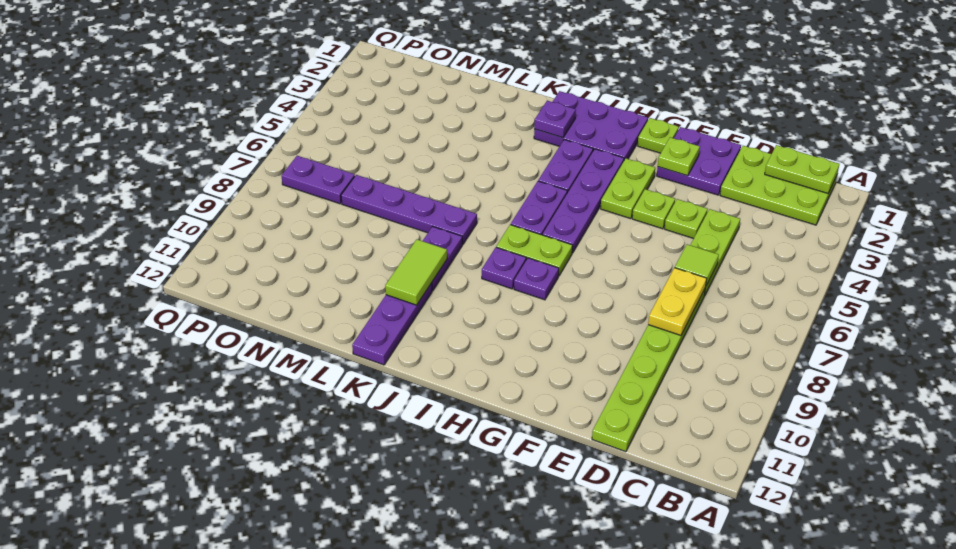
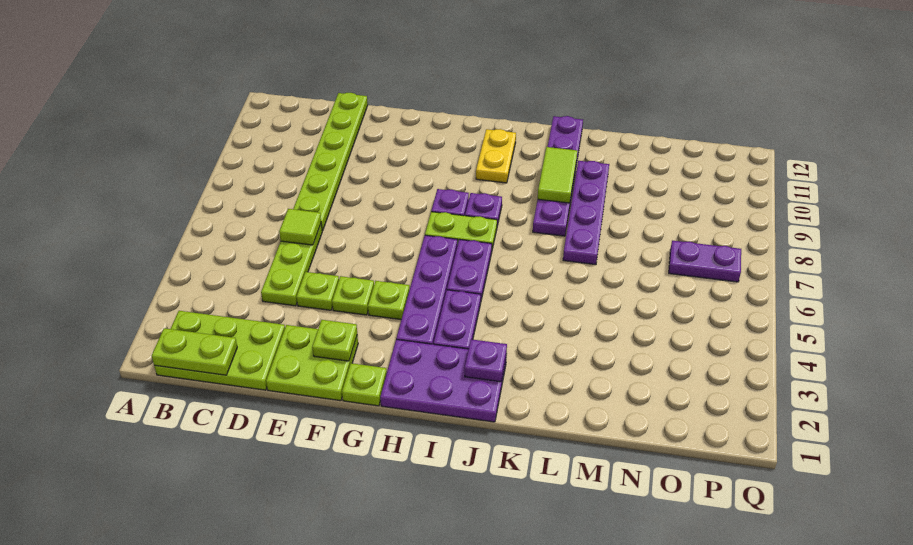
yellow 1x2 plate [648,268,707,335] -> yellow 1x2 plate moved to [476,129,516,183]
purple 2x2 plate [657,127,741,195] -> lime 2x2 plate [266,325,358,401]
lime 1x2 plate [601,159,655,219] -> lime 1x1 plate [368,281,409,320]
purple 1x4 plate [341,175,477,244] -> purple 1x4 plate turned to [563,161,609,265]

